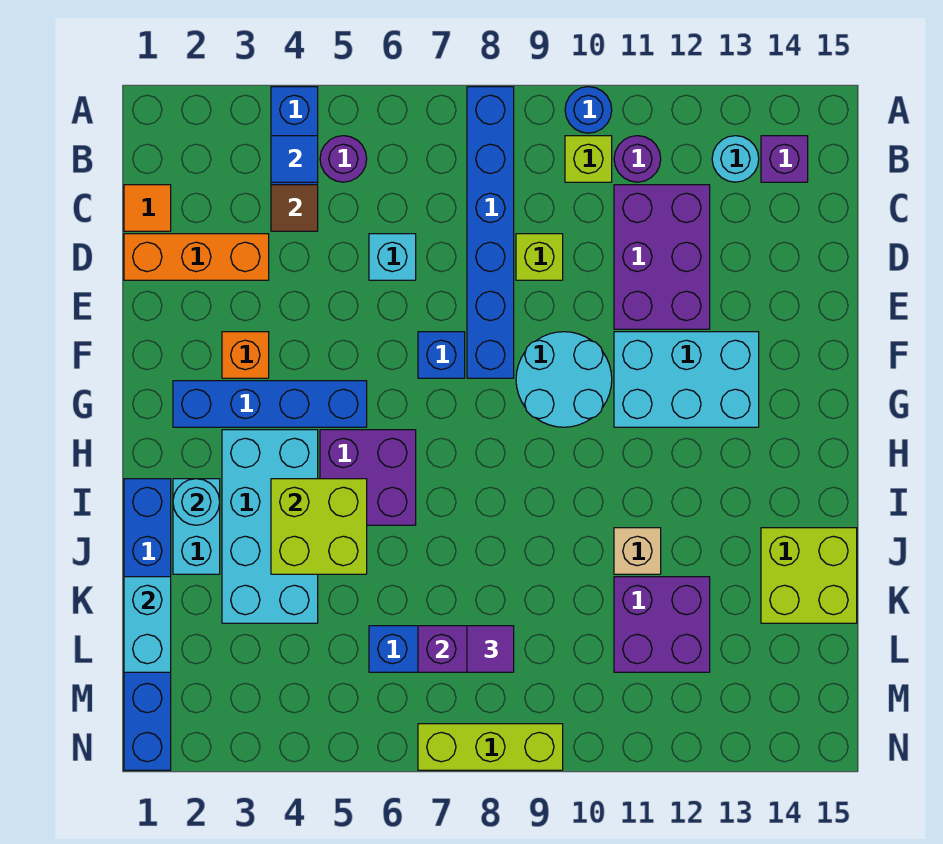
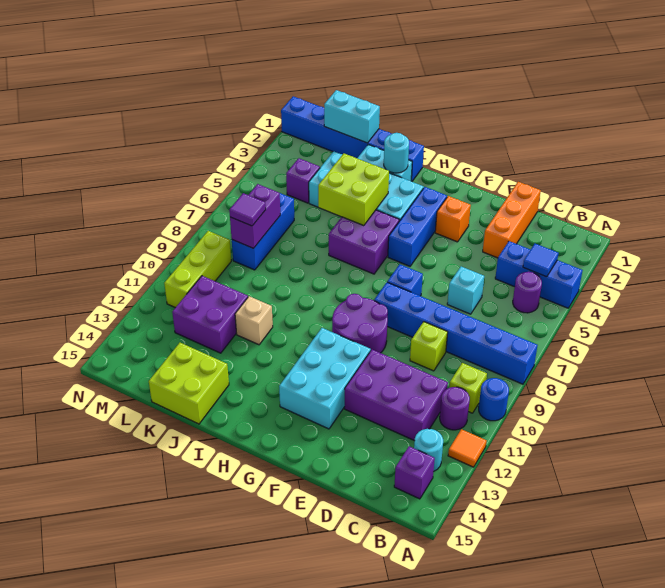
orange 1x1 tile [124,185,171,231] -> orange 1x1 tile moved to [448,429,487,467]
brown 1x1 tile [271,185,318,231] -> none
cyan 2x2 round brick [516,332,612,427] -> purple 2x2 round brick [332,294,388,353]
blue 1x4 brick [173,381,367,427] -> blue 1x3 brick [388,187,447,266]
none -> purple 1x1 brick [286,158,320,203]
lime 1x3 brick [418,724,563,770] -> lime 1x3 brick moved to [164,231,231,308]

